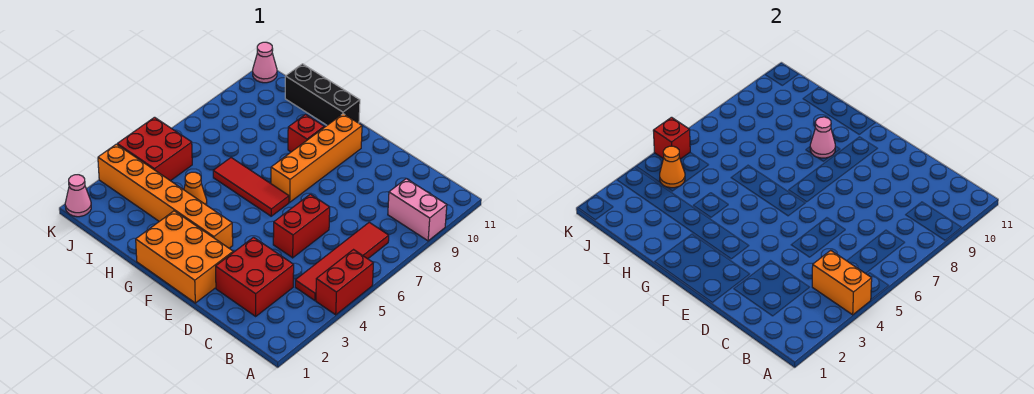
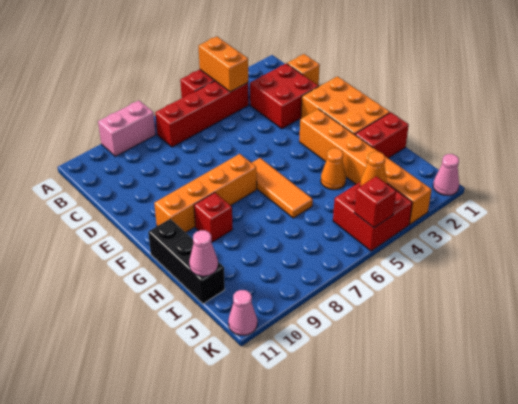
pink 1x2 brick [388,179,447,241] -> pink 1x2 brick turned to [98,101,156,156]
red 1x4 tile [295,222,389,301] -> red 1x4 brick [155,81,249,147]
none -> orange 1x1 brick [287,54,320,86]
red 1x2 brick [273,194,330,258] -> red 1x2 brick moved to [355,113,409,158]
red 1x3 tile [213,158,289,216] -> orange 1x3 tile [252,158,313,218]
pink 1x1 cone [810,117,835,158] -> pink 1x1 cone moved to [189,230,218,276]

